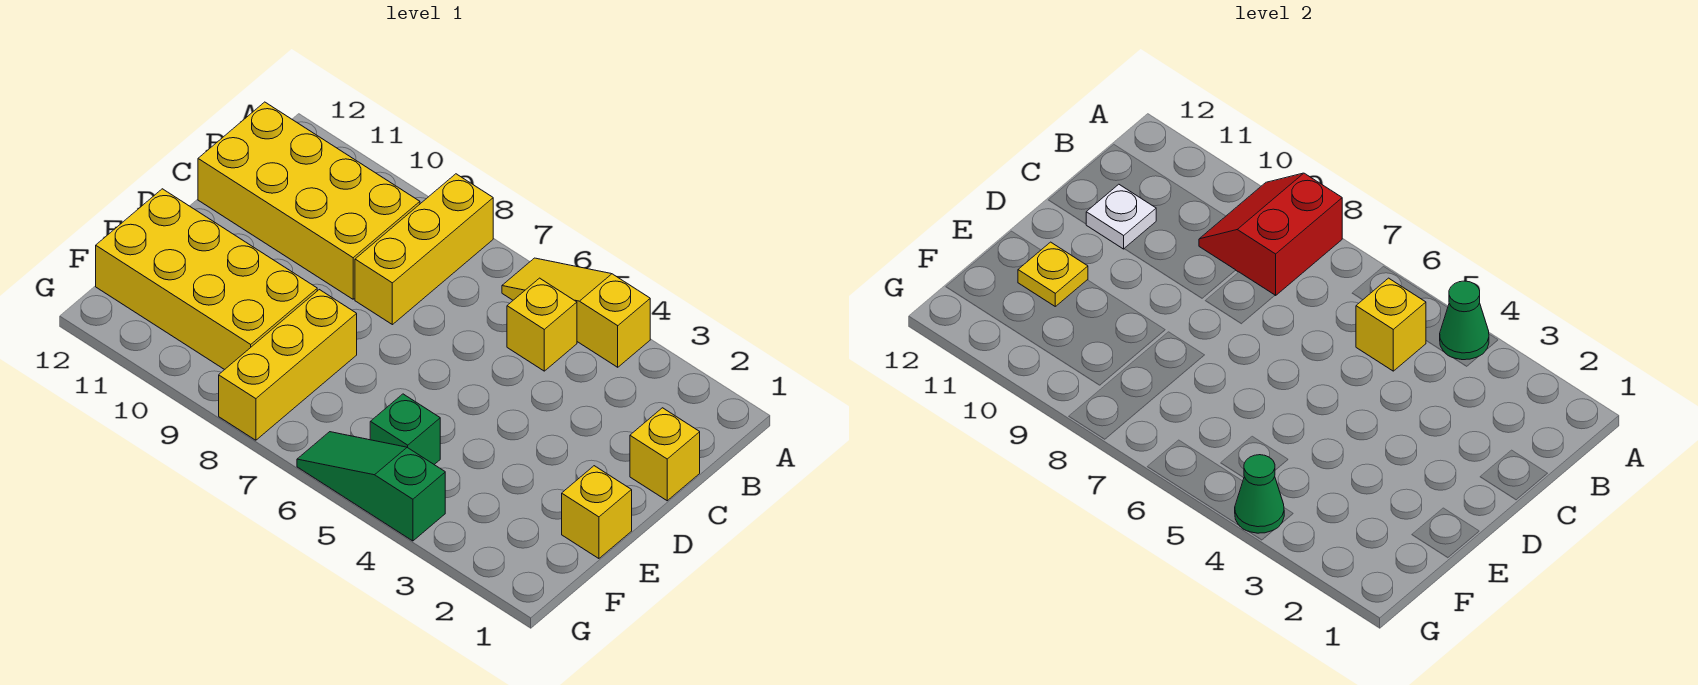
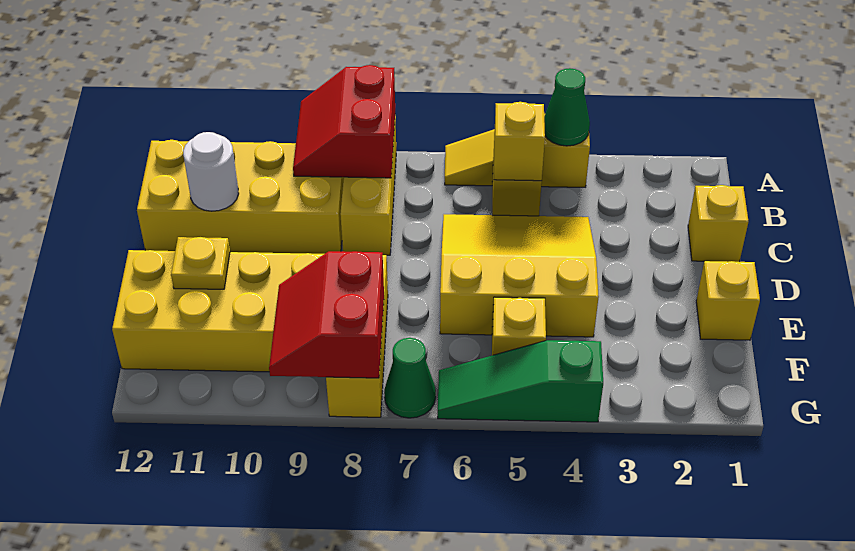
none -> yellow 3x3 slope [440,214,599,337]
white 1x1 plate [1086,184,1156,249] -> white 1x1 round brick [183,132,239,211]
green 1x1 brick [370,394,440,464] -> yellow 1x1 brick [492,297,546,355]
none -> red 2x2 slope [269,251,384,378]
green 1x1 cone [1235,455,1284,533] -> green 1x1 cone moved to [384,338,436,418]

